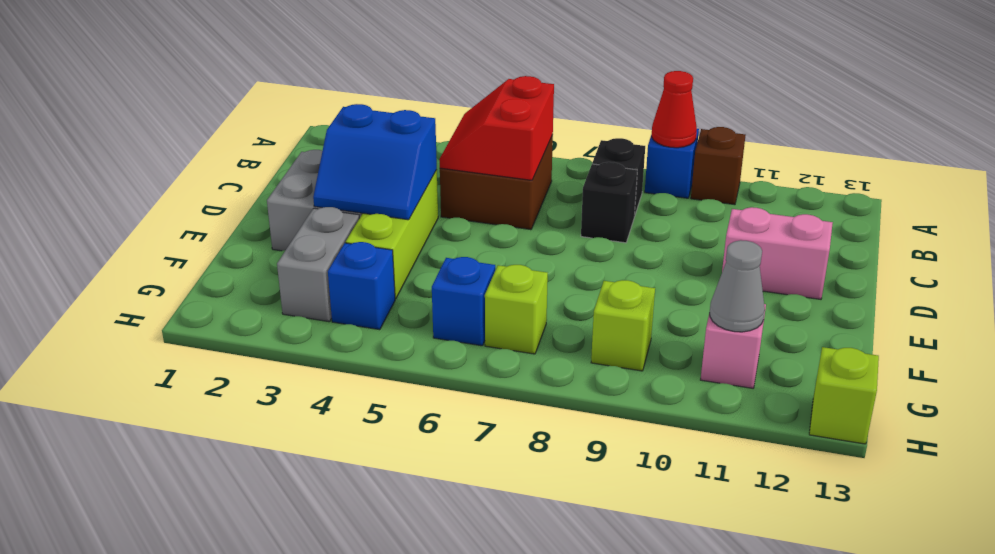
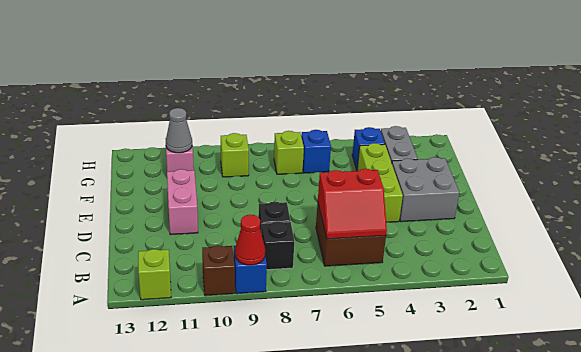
red 2x2 slope [439,76,554,180] -> red 2x2 slope turned to [318,169,387,239]
blue 2x2 slope [313,104,437,220] -> none
pink 1x2 brick [722,207,833,299] -> pink 1x2 brick turned to [167,169,198,235]
lime 1x1 brick [809,347,879,444] -> lime 1x1 brick moved to [138,249,171,300]

